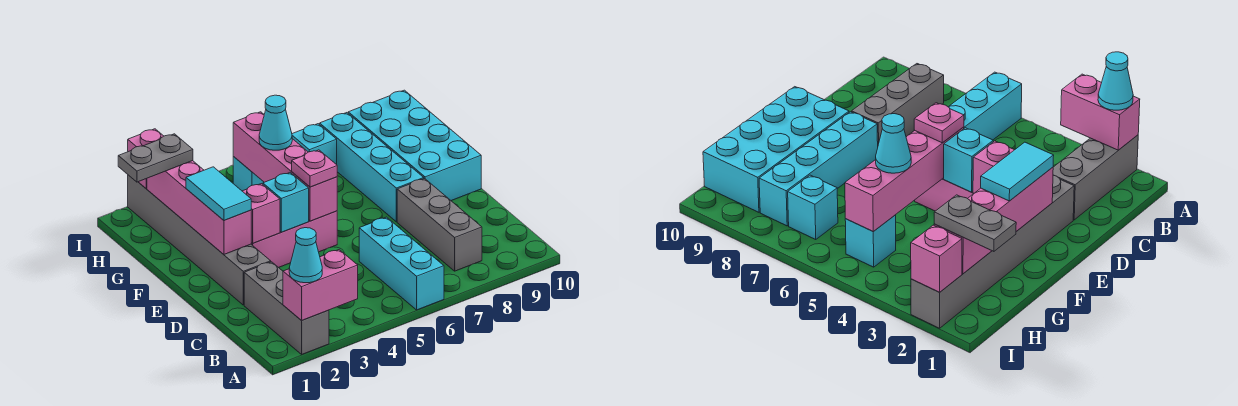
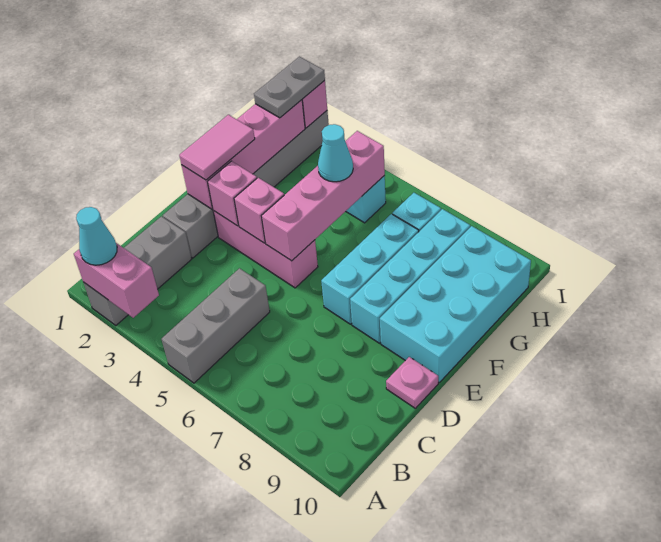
cyan 1x3 brick [359,217,444,310] -> cyan 1x3 brick moved to [321,214,419,324]
grey 1x3 brick [397,179,482,271] -> grey 1x3 brick moved to [162,268,270,383]
cyan 1x2 tile [186,167,251,220] -> pink 1x2 tile [179,115,255,180]
cyan 1x1 brick [263,173,309,232] -> pink 1x1 brick [234,178,284,243]
pink 1x1 plate [292,150,337,187] -> pink 1x1 plate moved to [386,357,438,408]
grey 1x2 plate [118,134,193,182] -> grey 1x2 plate turned to [254,57,325,118]

